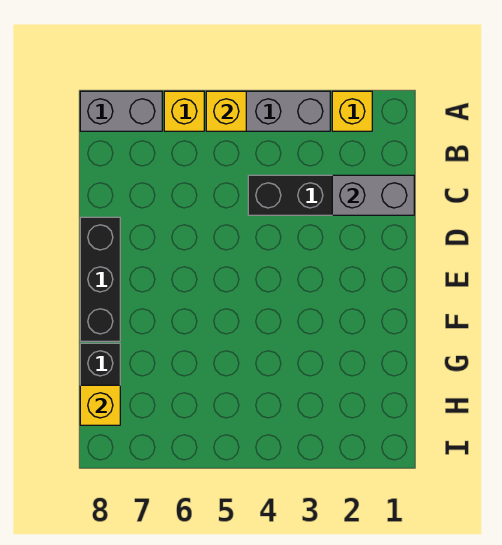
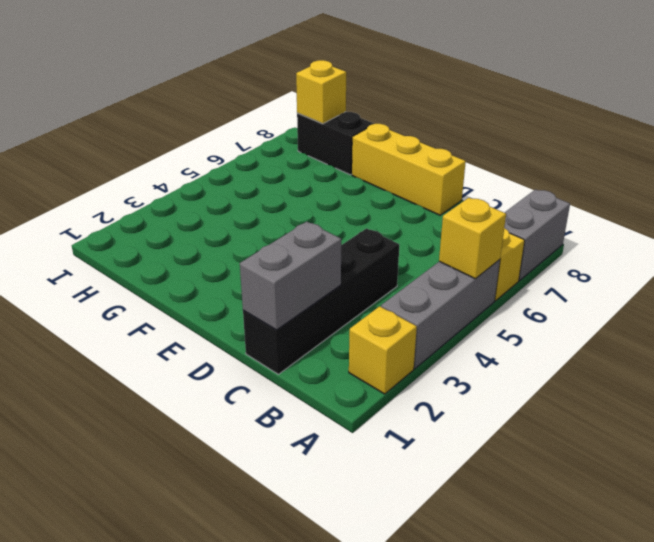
black 1x3 brick [80,217,120,341] -> yellow 1x3 brick [352,124,466,215]

